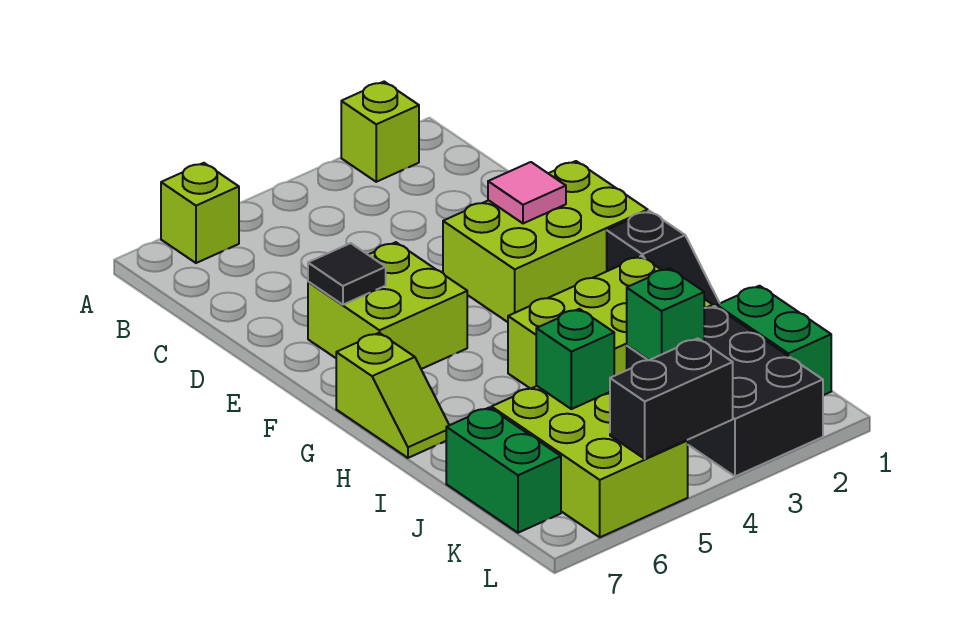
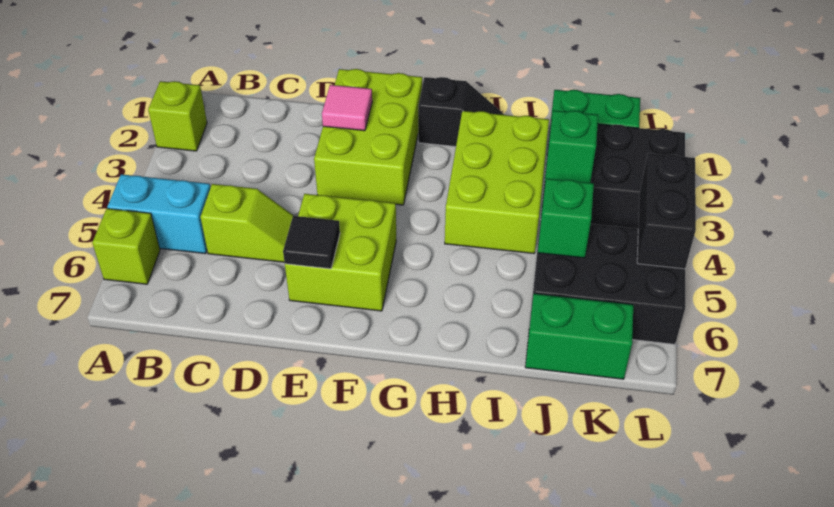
none -> cyan 1x2 brick [107,174,211,254]
lime 1x2 slope [336,333,449,458] -> lime 1x2 slope moved to [201,184,294,262]
lime 2x3 brick [491,386,688,537] -> black 2x3 brick [530,224,685,344]

